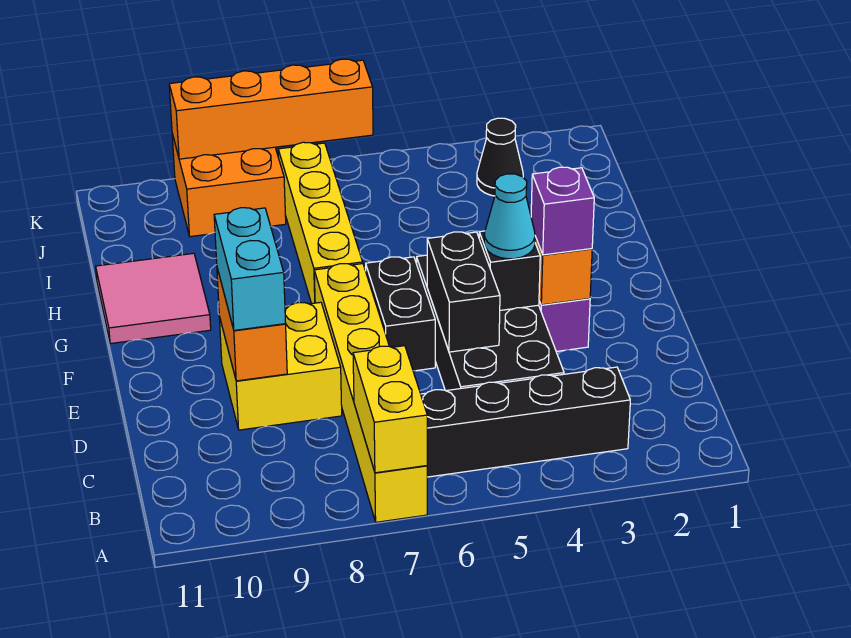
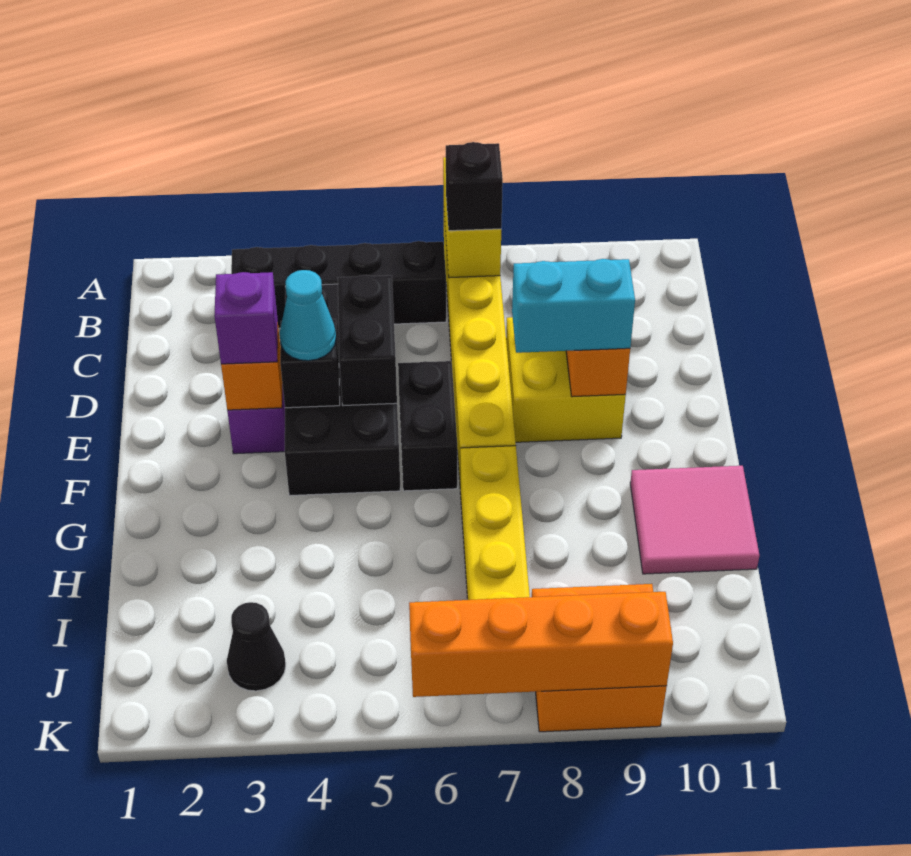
none -> black 1x1 brick [446,142,503,231]
cyan 1x2 brick [214,208,286,330] -> cyan 1x2 brick turned to [512,259,635,353]

